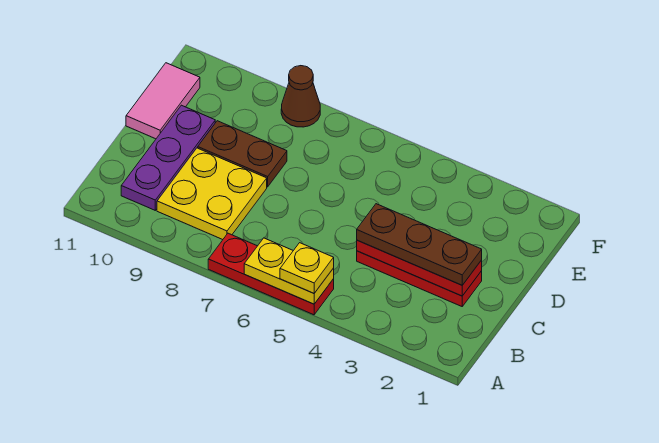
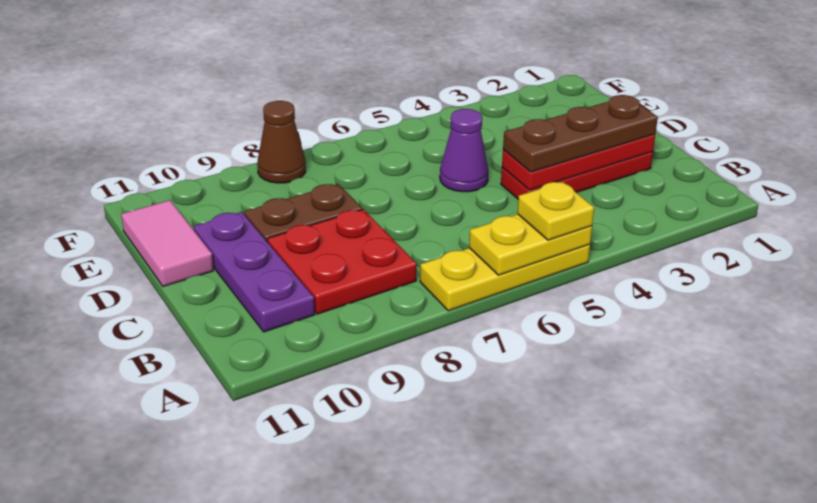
red 1x3 plate [208,233,334,315] -> yellow 1x3 plate [420,244,590,311]
yellow 2x2 plate [157,148,267,240] -> red 2x2 plate [267,209,417,314]
none -> purple 1x1 cone [440,109,488,192]

